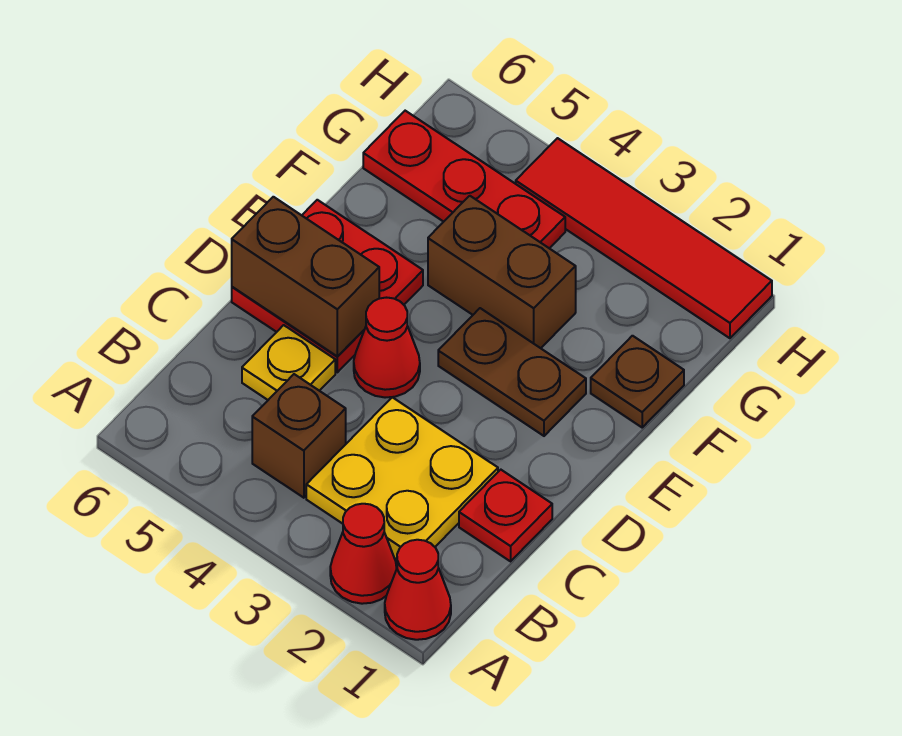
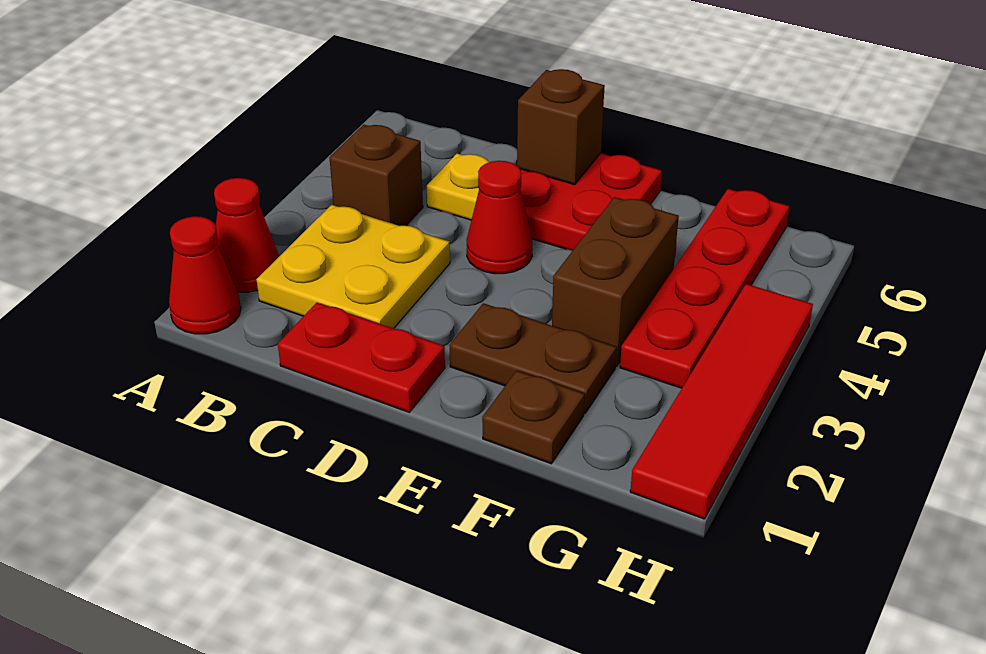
red 1x1 plate [459,470,552,561] -> red 1x2 plate [278,303,445,412]
brown 1x2 brick [232,197,379,357] -> brown 1x1 brick [517,69,605,185]
brown 1x2 plate [438,308,586,436] -> brown 1x2 plate turned to [449,303,617,413]
red 1x3 plate [363,111,565,248] -> red 1x4 plate [620,189,789,388]

